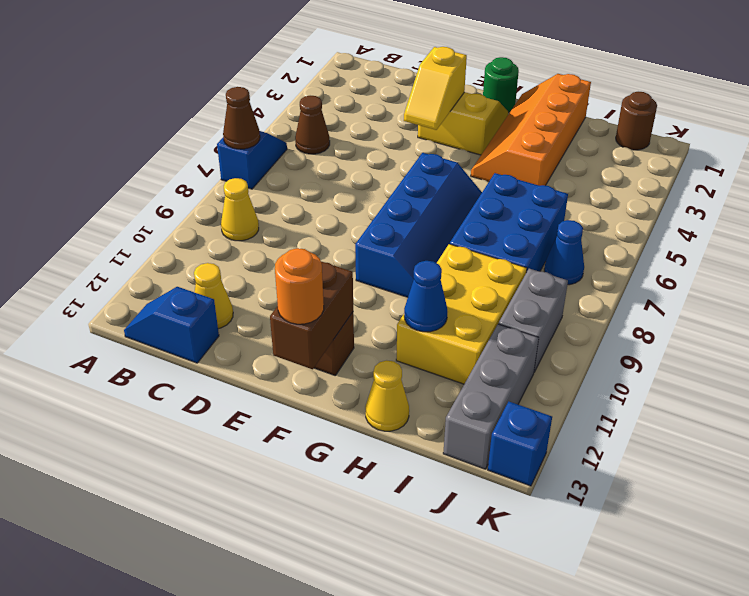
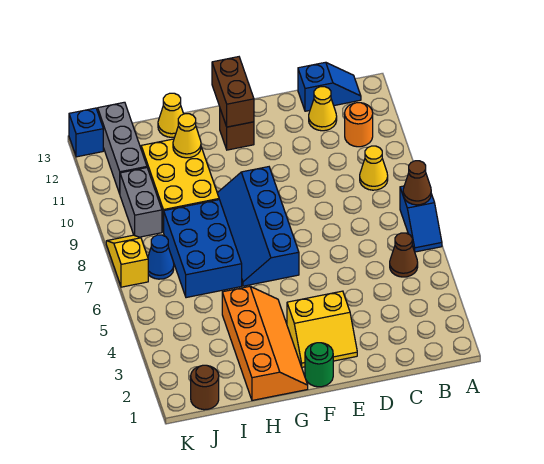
yellow 1x2 slope [404,47,467,130] -> yellow 1x2 slope moved to [106,235,148,287]
orange 1x1 round brick [275,248,324,324] -> orange 1x1 round brick moved to [345,103,373,147]
blue 1x1 cone [404,261,447,332] -> yellow 1x1 cone [173,114,201,158]

